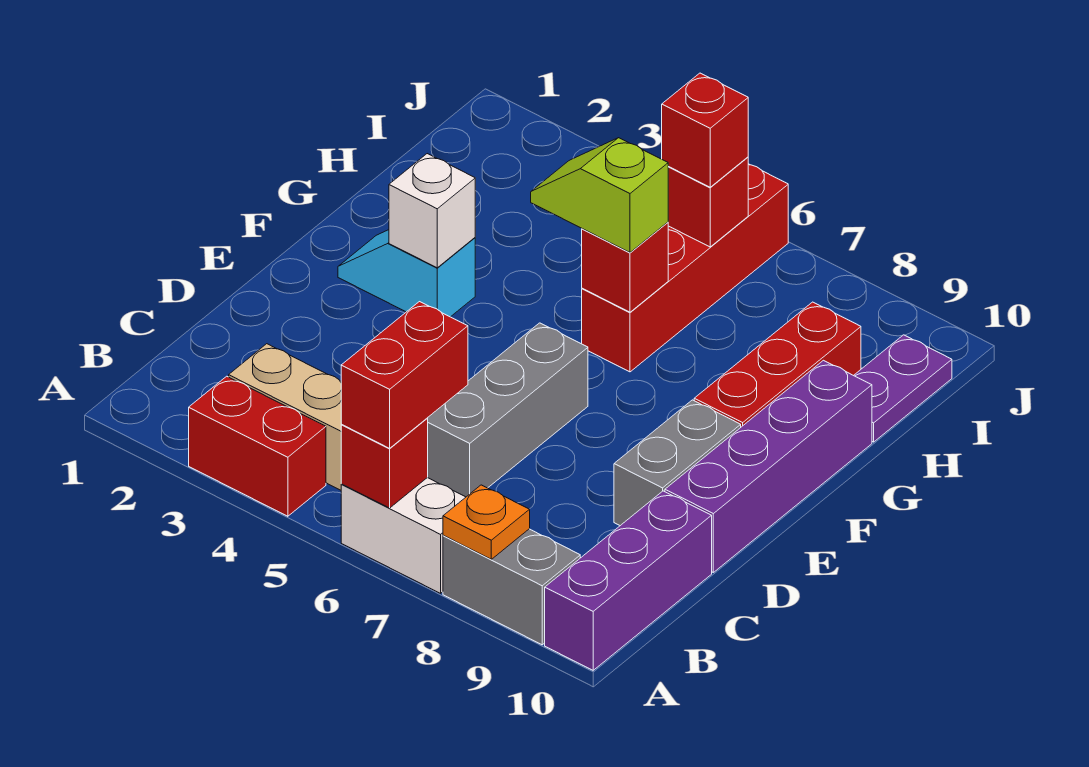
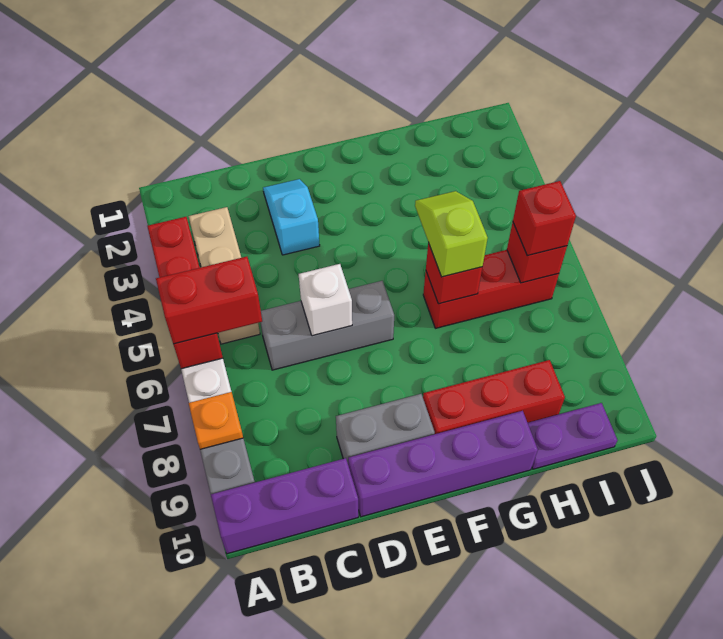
cyan 1x2 slope [338,230,475,317] -> cyan 1x2 slope moved to [263,179,320,255]
white 1x1 brick [389,154,475,268] -> white 1x1 brick moved to [299,264,352,336]
red 1x4 brick [582,164,788,372] -> red 1x3 brick [423,250,559,328]

